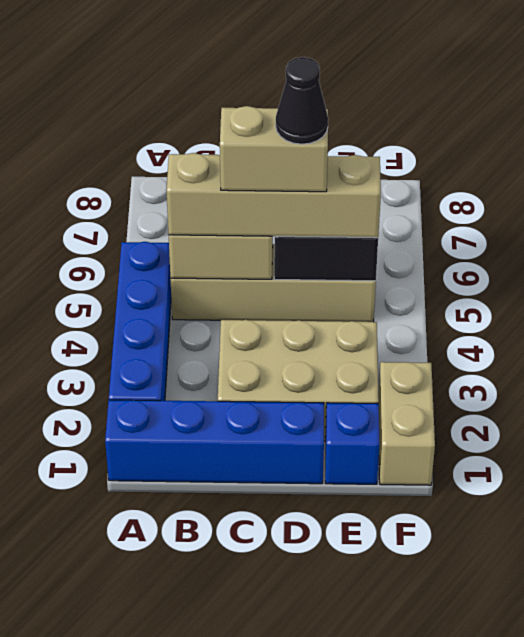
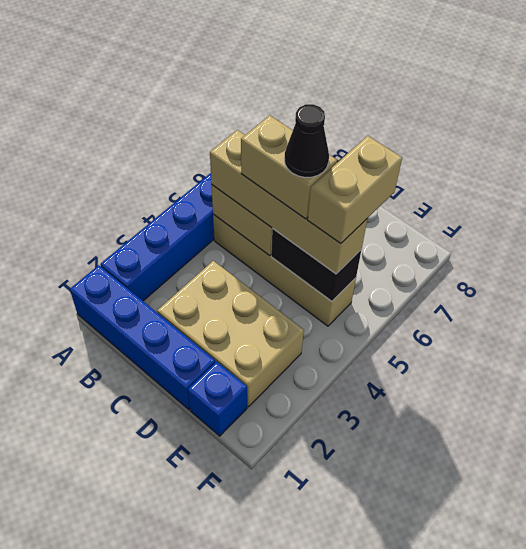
tan 1x2 brick [378,362,435,485] -> tan 1x2 brick moved to [308,136,402,244]

